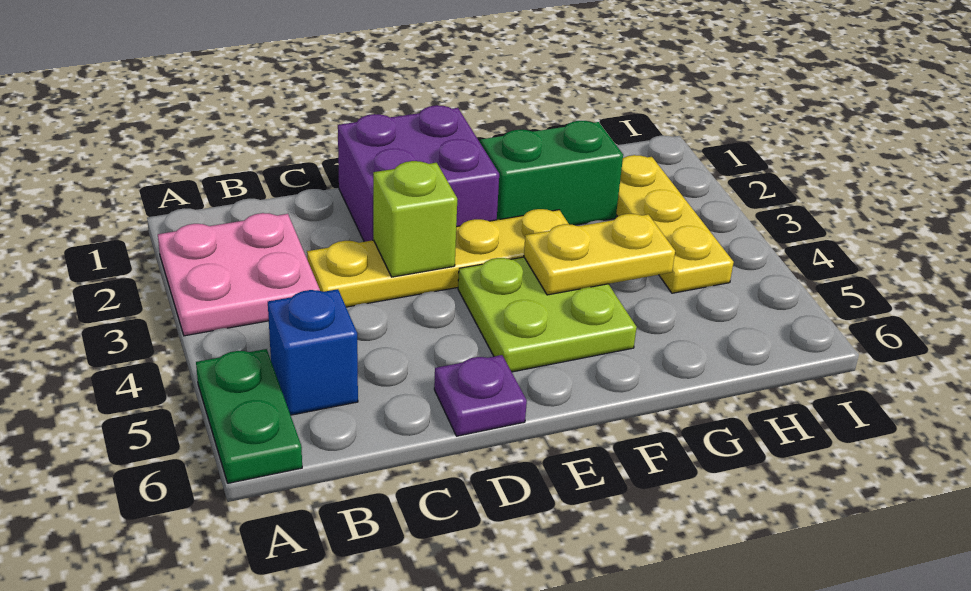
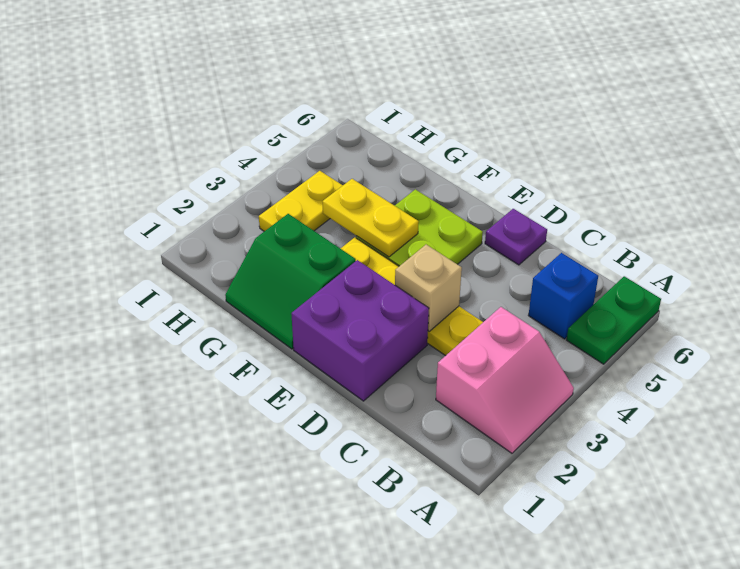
pink 2x2 plate [158,213,320,336] -> pink 2x2 slope [436,307,574,453]
lime 1x1 brick [373,161,457,277] -> tan 1x1 brick [395,245,462,331]
yellow 1x3 plate [616,155,734,293] -> yellow 1x2 plate [259,171,343,231]

